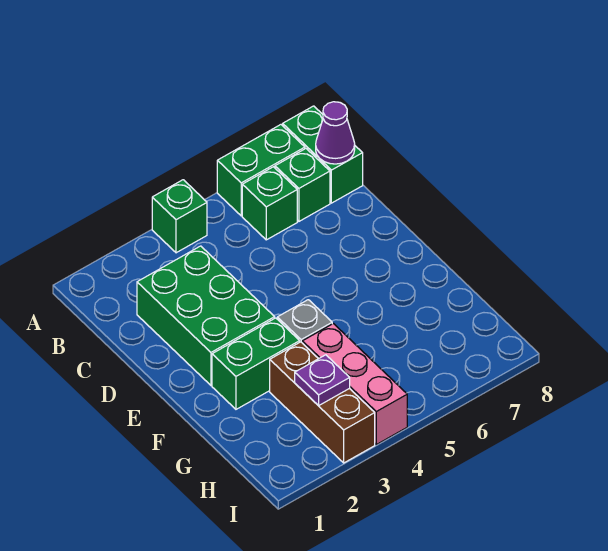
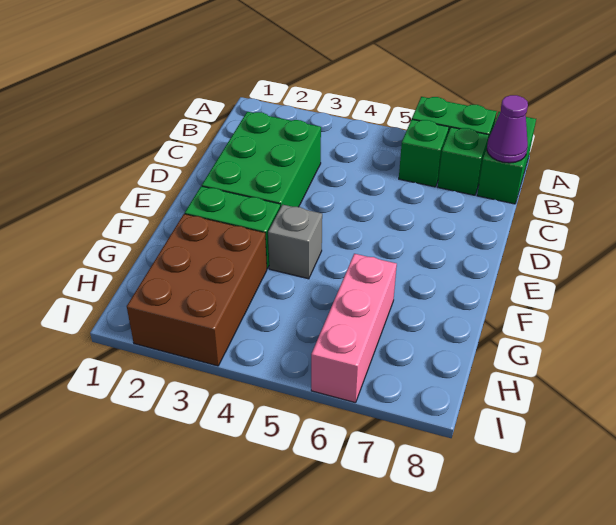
green 1x1 brick [152,180,207,253] -> none
brown 1x3 brick [270,342,375,463] -> brown 2x3 brick [127,214,267,366]
pink 1x3 brick [302,324,407,444] -> pink 1x3 brick moved to [311,254,397,403]
purple 1x1 plate [295,355,350,406] -> none

